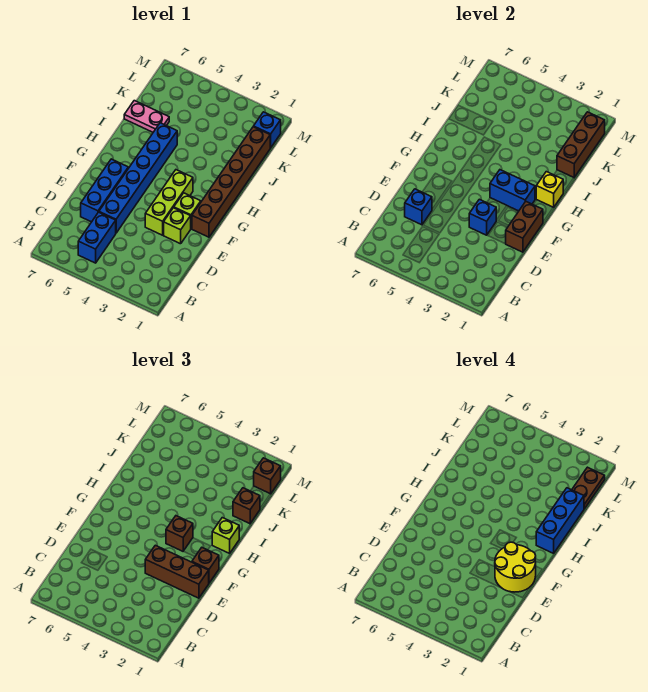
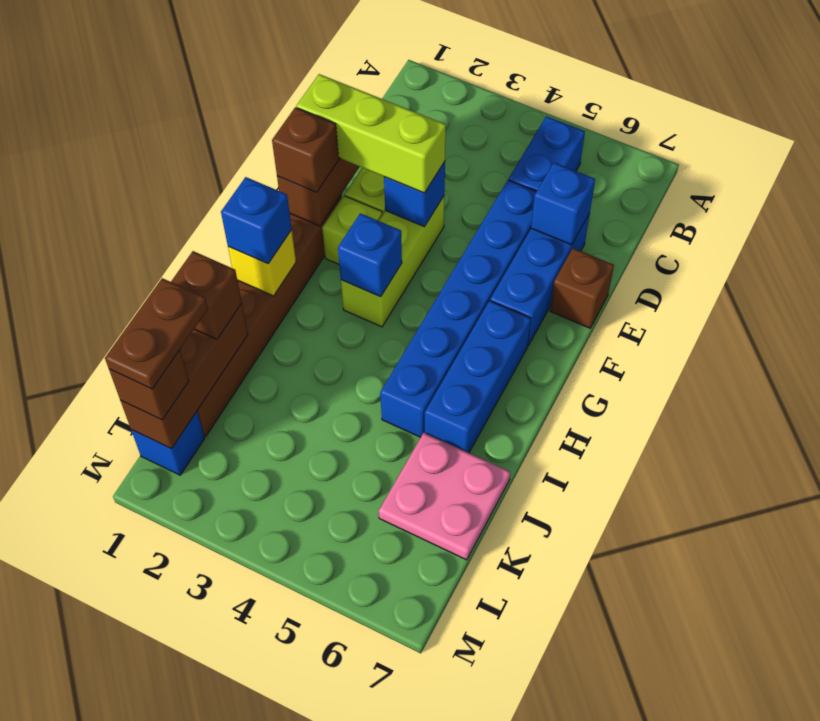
brown 1x3 brick [145,545,209,598] -> lime 1x3 brick [296,74,446,193]
yellow 2x2 round brick [495,542,536,592] -> none
blue 1x2 brick [490,170,535,211] -> blue 1x1 brick [338,213,402,297]
brown 1x1 brick [166,516,193,551] -> brown 1x1 brick moved to [550,248,614,328]
lime 1x1 brick [212,518,239,553] -> blue 1x1 brick [221,177,292,264]
blue 1x3 brick [536,488,584,553] -> blue 1x3 brick moved to [425,301,531,453]
pink 1x2 plate [124,101,169,132] -> pink 2x2 plate [379,433,510,560]

